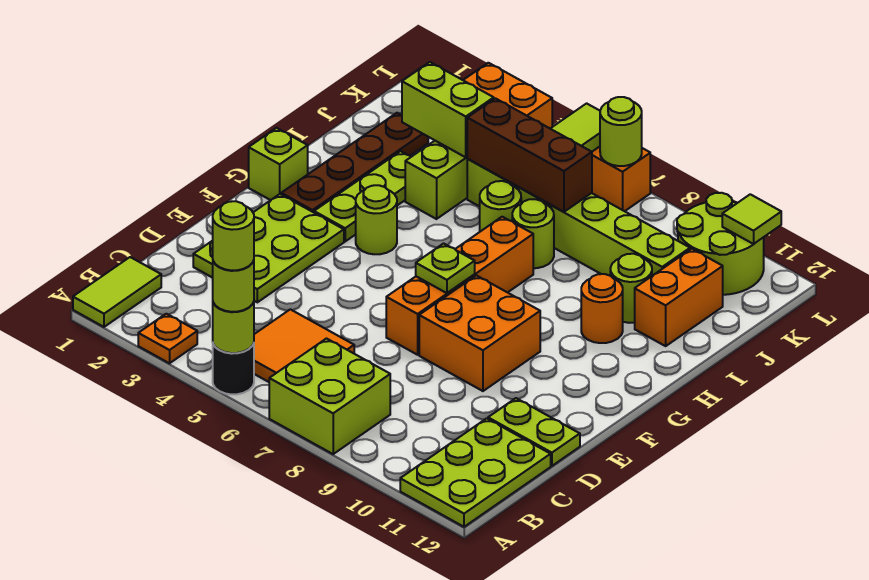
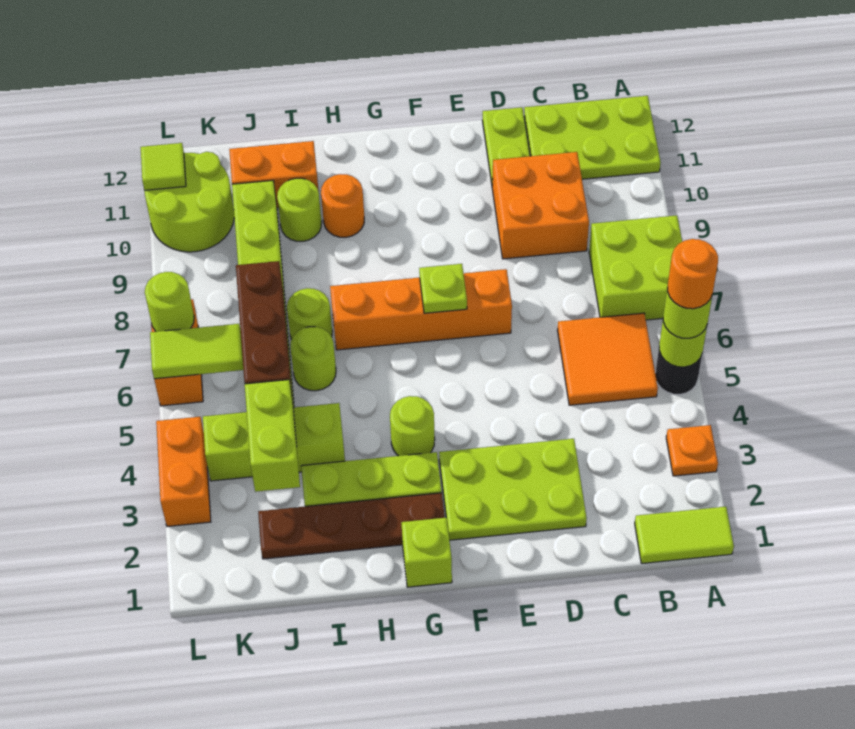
lime 1x1 round brick [213,201,254,270] -> orange 1x1 round brick [668,239,718,309]
orange 2x2 brick [419,275,540,391] -> orange 2x2 brick moved to [492,152,589,259]

